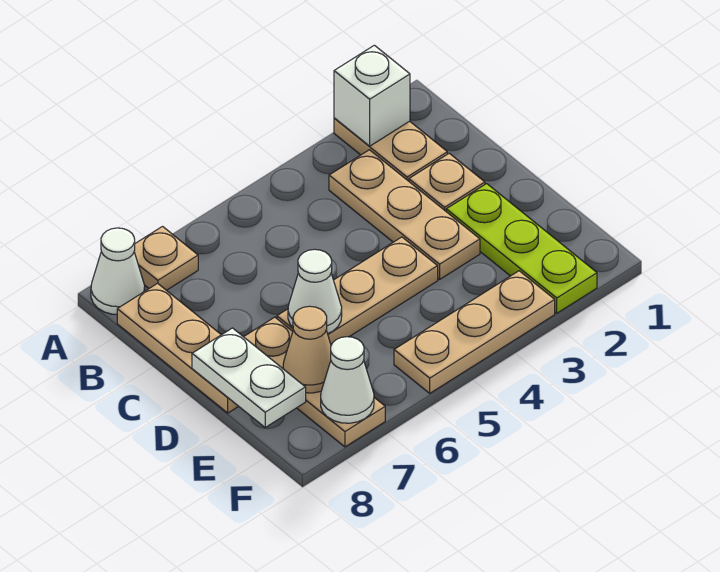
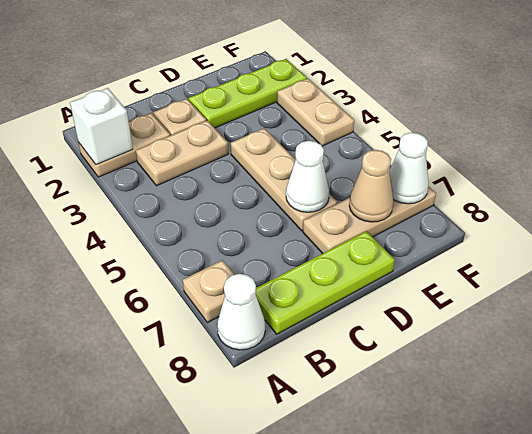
tan 1x3 plate [329,150,480,279] -> tan 1x2 plate [136,121,228,186]
tan 1x3 plate [117,283,238,413] -> lime 1x3 plate [256,231,395,334]
white 1x2 plate [192,328,306,427] -> none
tan 1x3 plate [394,271,555,393] -> tan 1x2 plate [277,79,354,146]

